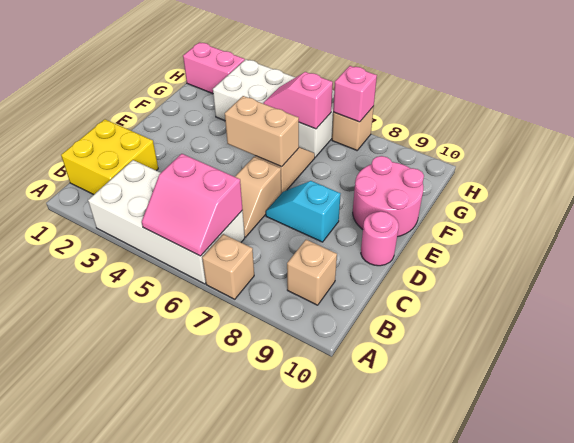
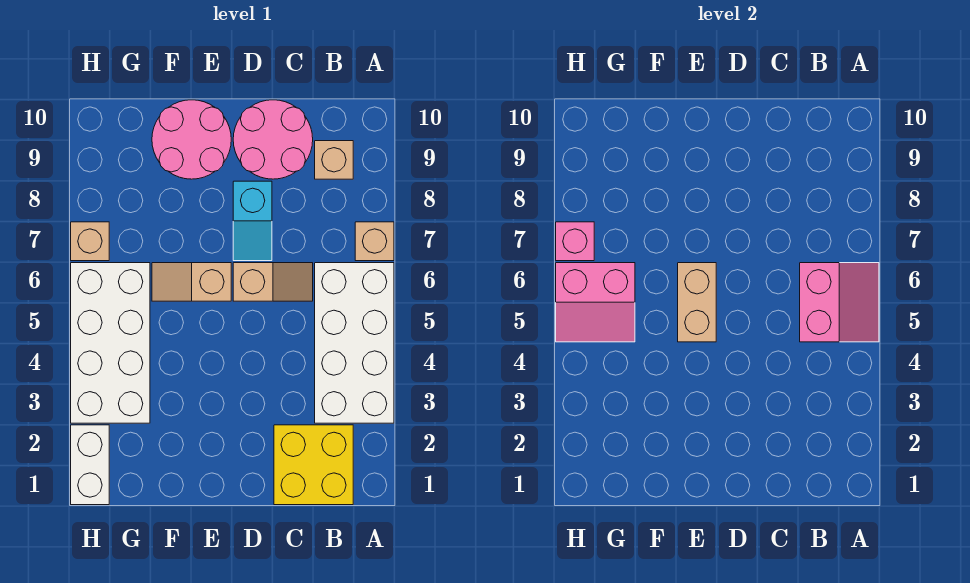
pink 1x1 round brick [361,211,399,266] -> pink 2x2 round brick [233,100,313,179]
pink 1x2 slope [263,72,333,129] -> pink 2x2 slope [556,263,635,342]
pink 1x2 brick [183,42,245,94] -> white 1x2 brick [71,425,109,505]

